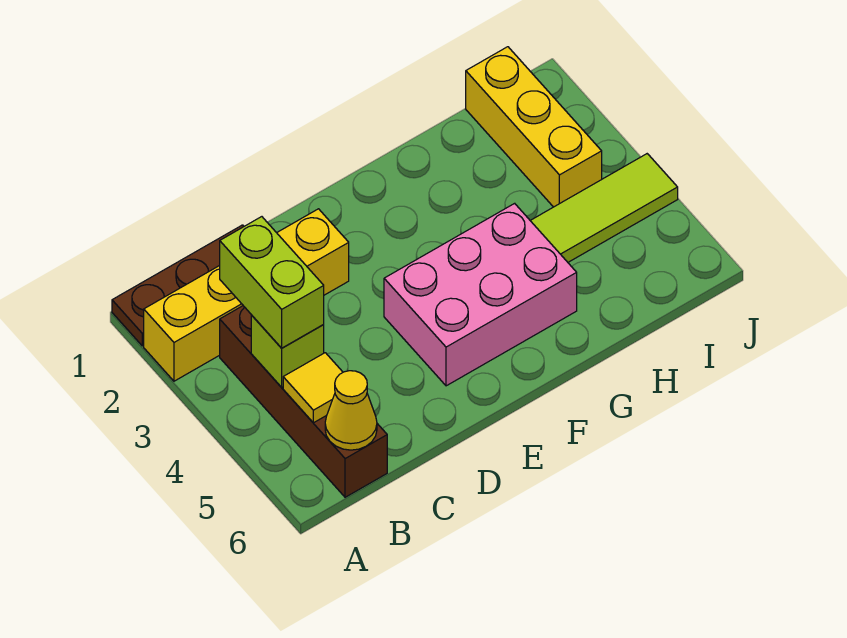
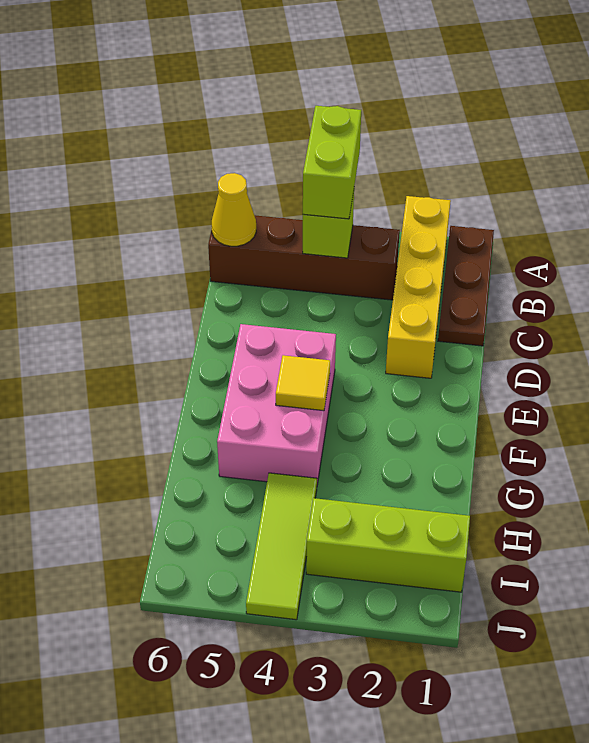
lime 1x2 brick [220,217,324,348] -> lime 1x2 brick turned to [303,106,361,219]
yellow 1x1 tile [283,353,343,423] -> yellow 1x1 tile moved to [276,355,330,411]
yellow 1x3 brick [466,47,602,207] -> lime 1x3 brick [306,498,470,592]

